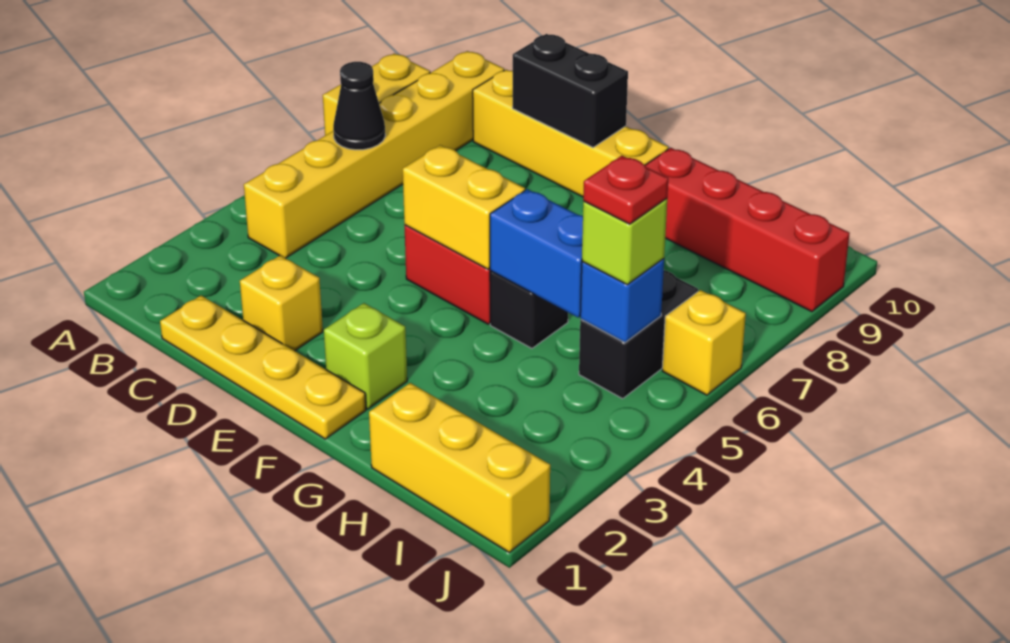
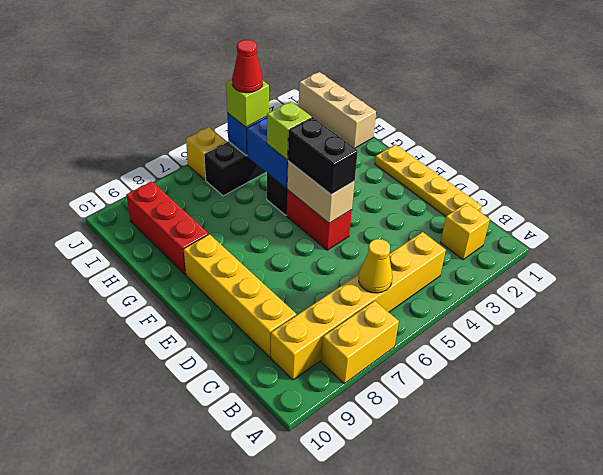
black 1x1 cone [333,62,385,150] -> yellow 1x1 cone [359,239,392,293]
yellow 1x1 brick [240,256,323,351] -> yellow 1x1 brick moved to [441,203,490,260]
black 1x2 brick [513,34,628,147] -> black 1x2 brick moved to [288,117,358,195]
yellow 1x2 brick [403,145,525,269] -> tan 1x2 brick [287,161,355,223]
lime 1x1 brick [324,303,407,409] -> lime 1x1 brick moved to [267,102,312,159]
red 1x4 brick [645,148,850,312] -> red 1x3 brick [126,181,209,275]
yellow 1x3 brick [369,383,550,552] -> tan 1x3 brick [299,72,376,148]
red 1x1 plate [583,156,668,224] -> red 1x1 cone [232,40,263,93]

